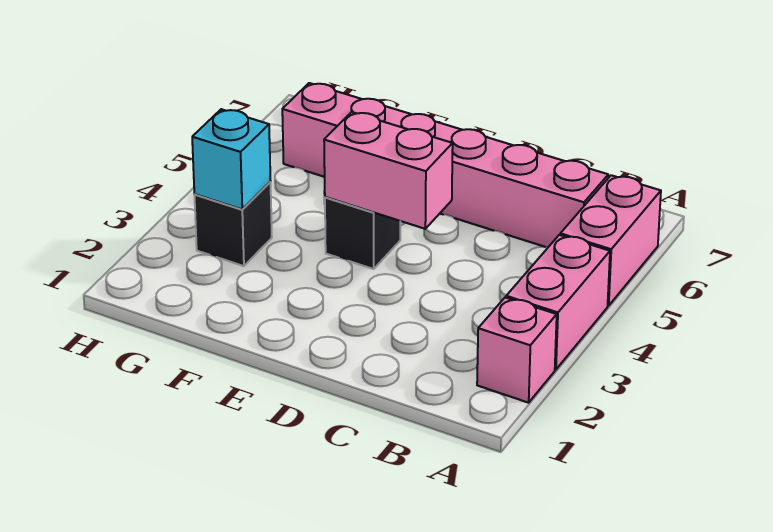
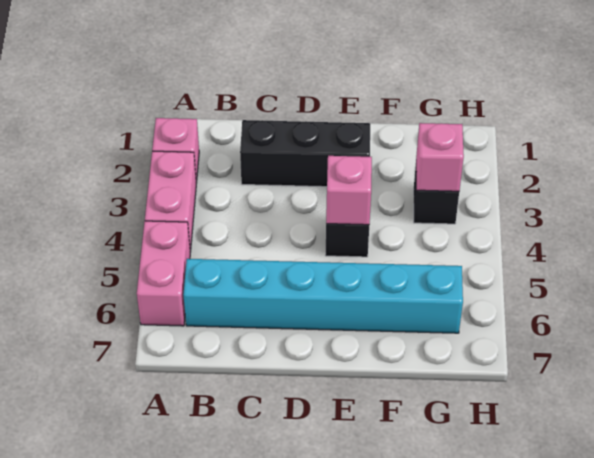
pink 1x6 brick [282,83,608,247] -> cyan 1x6 brick [183,259,463,333]
none -> black 1x3 brick [240,120,370,187]
pink 1x2 brick [324,112,453,229] -> pink 1x1 brick [326,156,372,225]
cyan 1x1 brick [192,109,270,209] -> pink 1x1 brick [416,123,464,191]

